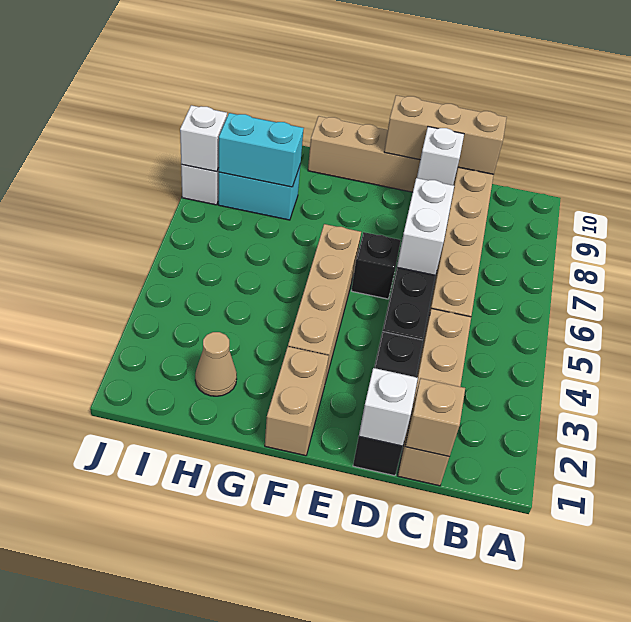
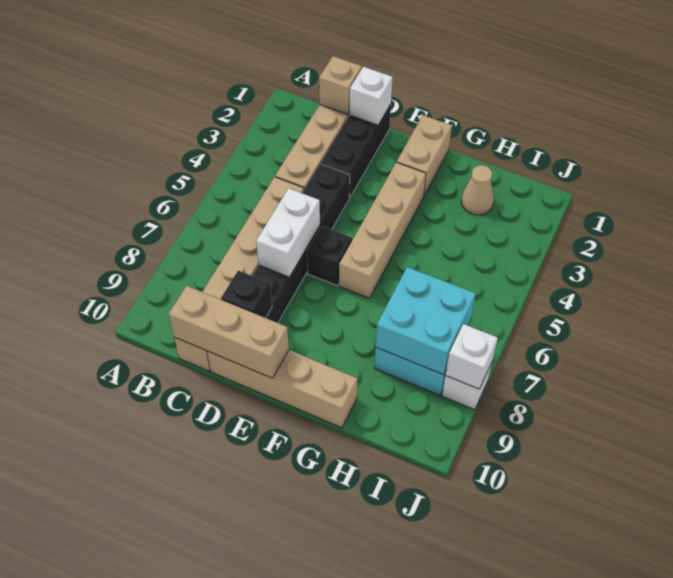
white 1x1 brick [417,127,464,185] -> black 1x1 brick [221,271,272,318]
cyan 1x2 brick [219,113,304,187] -> cyan 2x2 brick [376,267,476,375]

